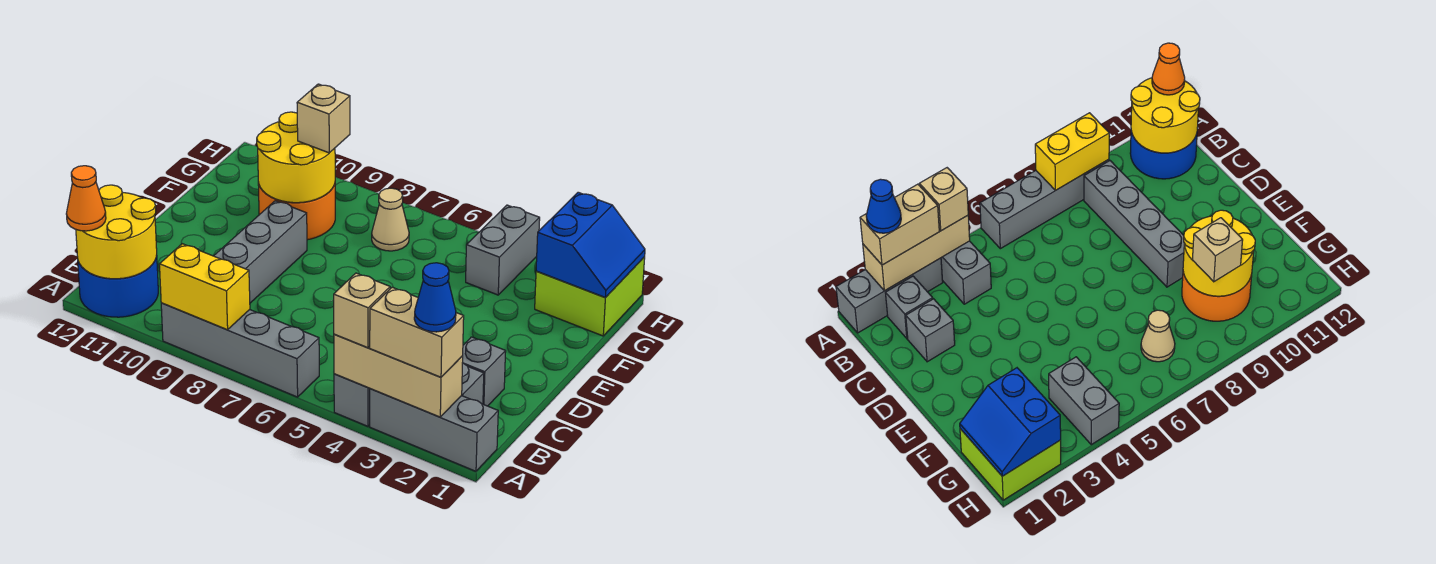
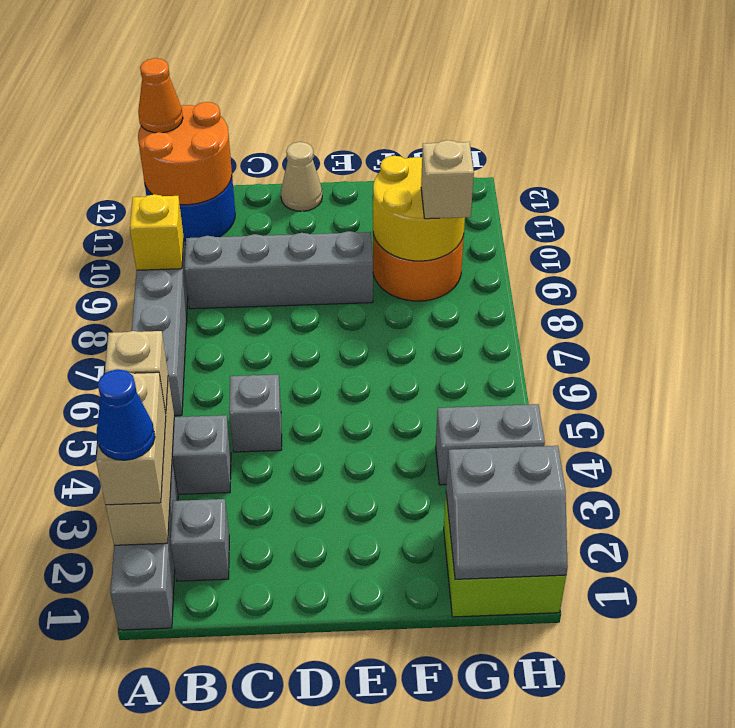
yellow 1x2 brick [160,244,250,330] -> yellow 1x1 brick [130,194,184,270]
yellow 2x2 round brick [76,185,157,279] -> orange 2x2 round brick [138,102,232,205]
grey 1x1 brick [462,337,506,406] -> grey 1x1 brick moved to [229,375,282,452]
blue 2x2 slope [536,192,645,298] -> grey 2x2 slope [446,446,568,579]
tan 1x1 cone [372,188,409,251] -> tan 1x1 cone moved to [281,142,322,211]

